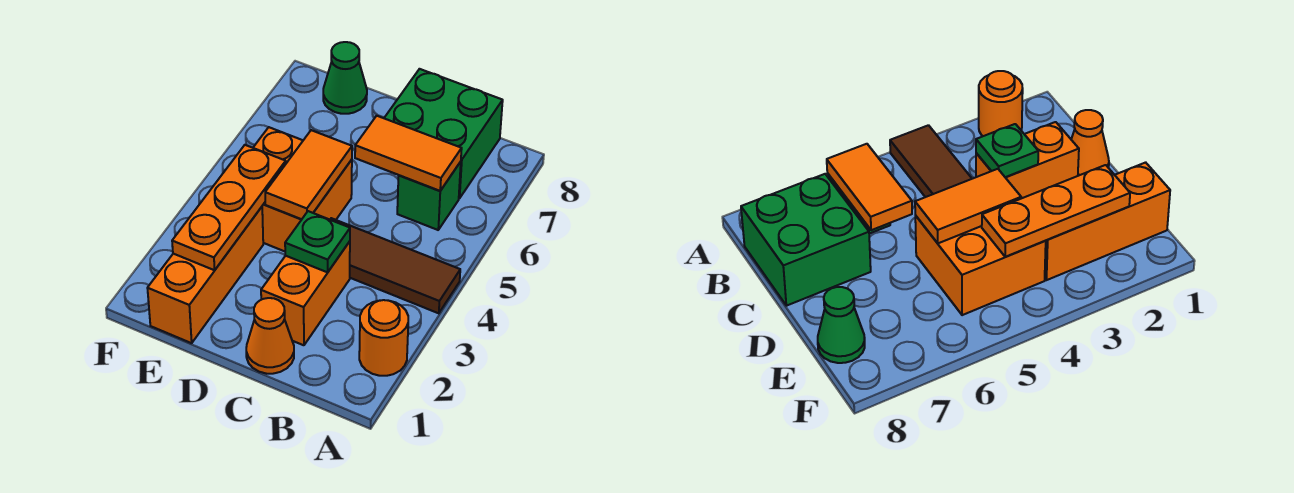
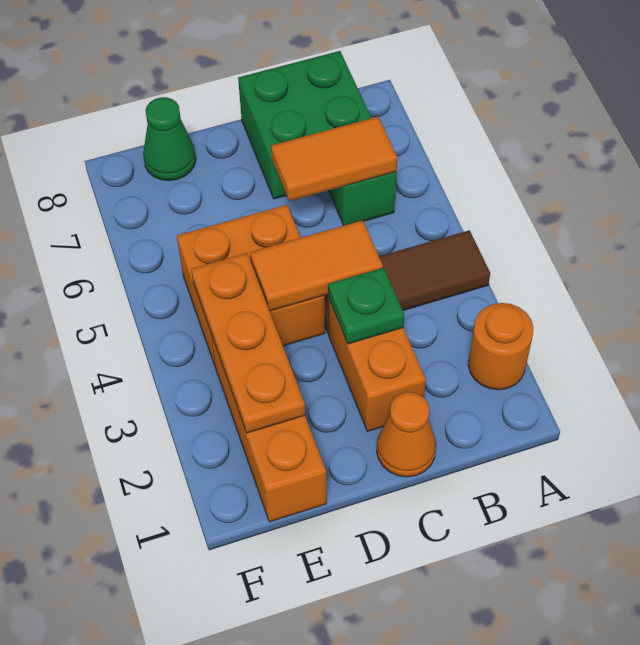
orange 1x2 tile [265,130,352,220] -> orange 1x2 tile turned to [250,220,383,311]

